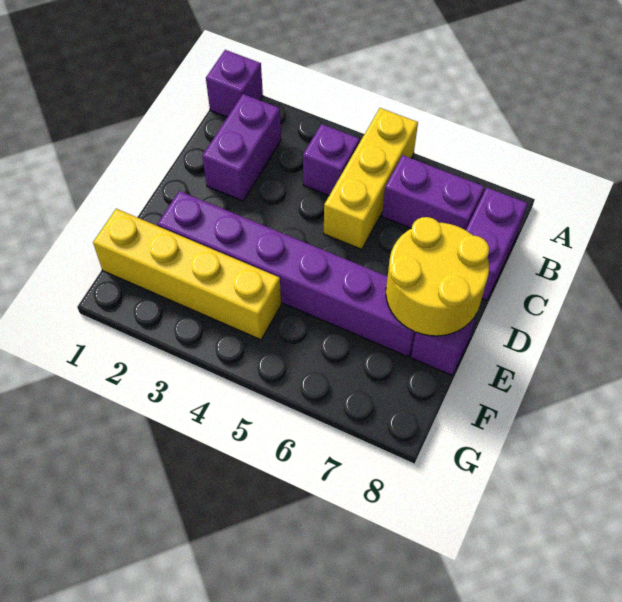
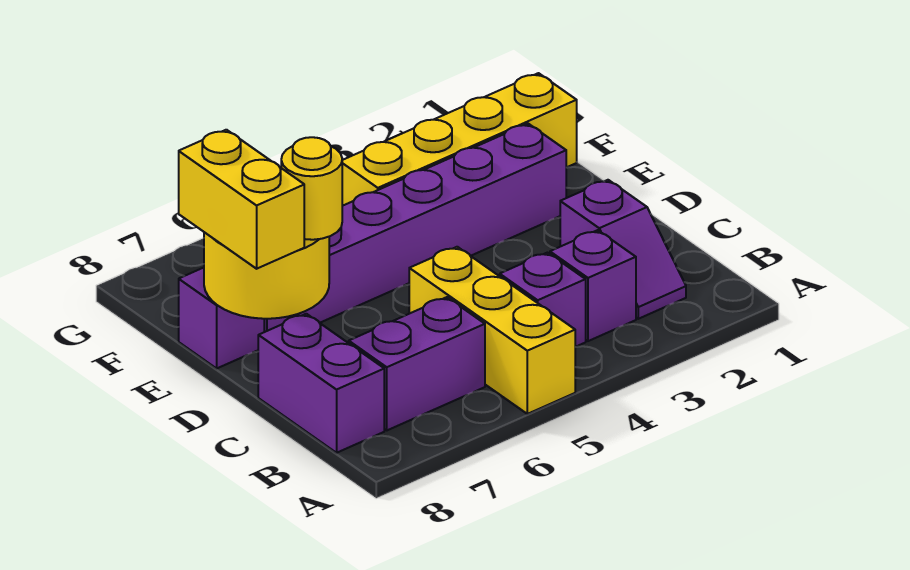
purple 1x1 brick [206,50,263,117] -> purple 1x1 brick moved to [550,230,636,341]
purple 1x2 brick [202,94,281,201] -> purple 1x2 slope [560,180,686,319]
none -> yellow 1x1 round brick [281,137,342,240]
none -> yellow 1x2 brick [179,130,304,269]

